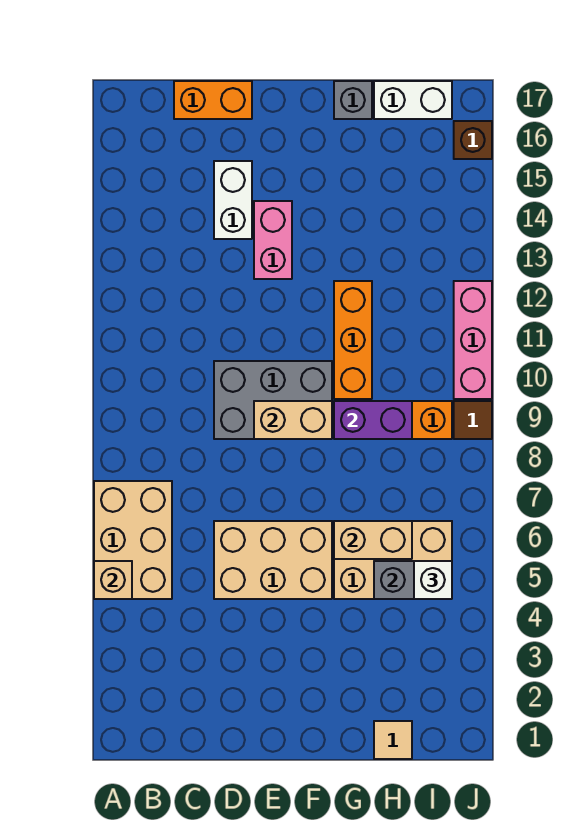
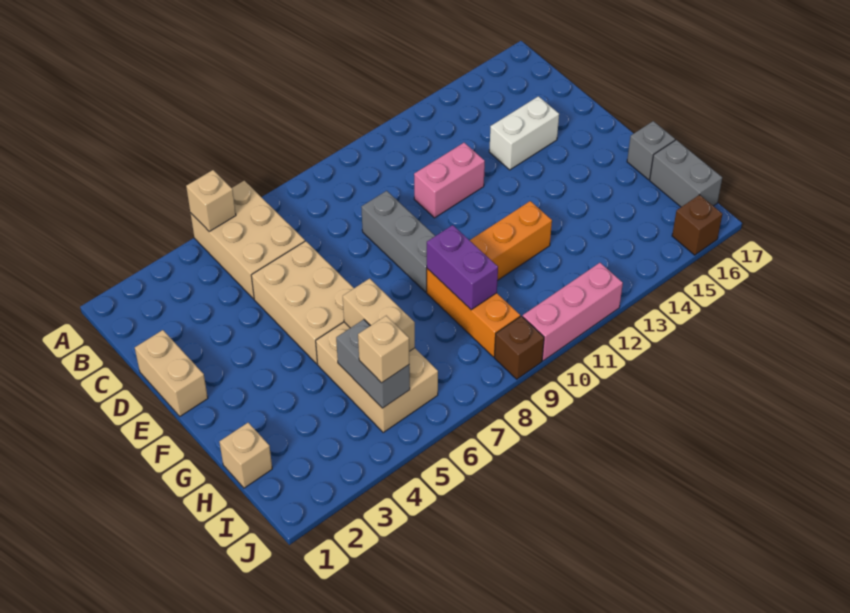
tan 2x3 brick [94,481,172,599] -> tan 2x3 brick turned to [191,181,305,299]
orange 1x2 brick [174,81,252,119] -> none
grey 2x3 brick [214,361,332,439] -> grey 1x3 brick [361,191,435,292]
tan 1x2 brick [254,401,332,439] -> tan 1x2 brick moved to [135,330,208,416]
pink 1x2 brick [254,201,292,279] -> pink 1x2 brick moved to [414,143,485,218]
tan 1x1 tile [374,721,412,759] -> tan 1x1 brick [219,423,272,488]
white 1x2 brick [374,81,452,119] -> grey 1x2 brick [650,140,722,207]
white 1x1 brick [414,561,452,599] -> tan 1x1 brick [358,316,409,383]
brown 1x1 tile [454,401,492,439] -> brown 1x1 brick [494,316,544,379]

